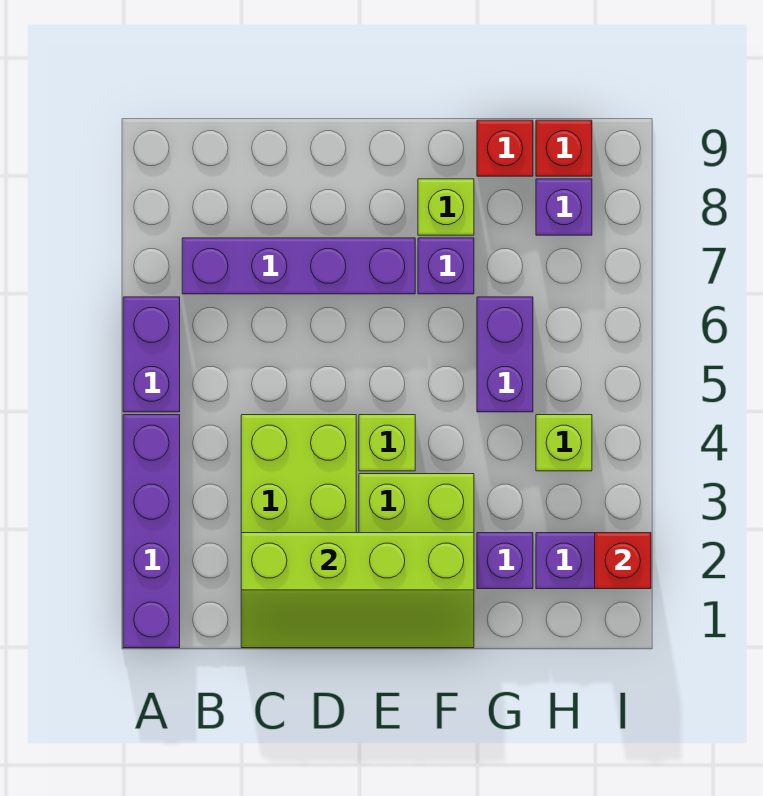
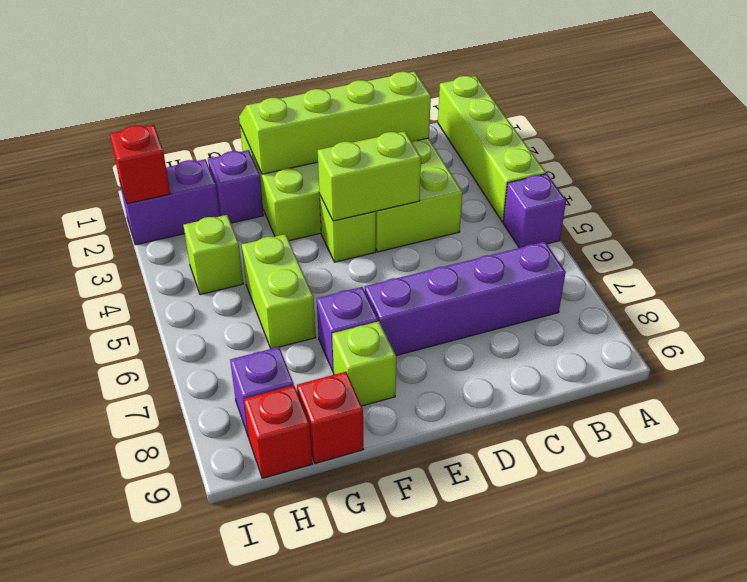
purple 1x4 brick [123,415,180,648] -> lime 1x4 brick [438,76,546,222]
purple 1x2 brick [123,297,180,412] -> purple 1x1 brick [503,174,566,248]
none -> lime 1x2 brick [318,131,421,221]
purple 1x2 brick [477,297,533,412] -> lime 1x2 brick [242,234,316,349]

